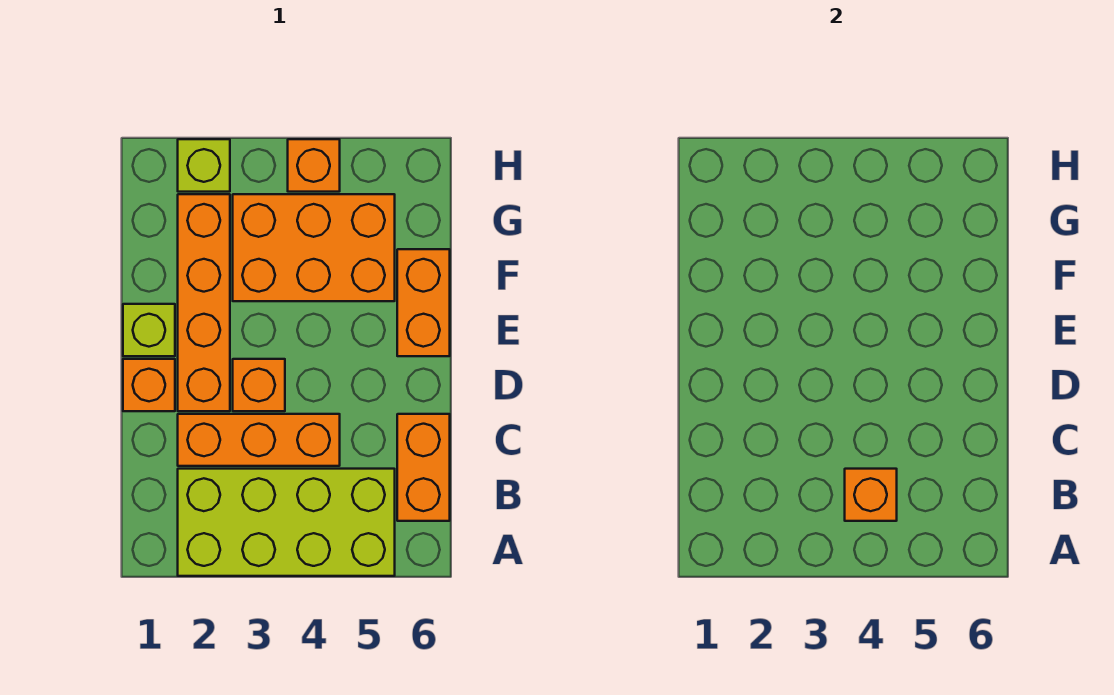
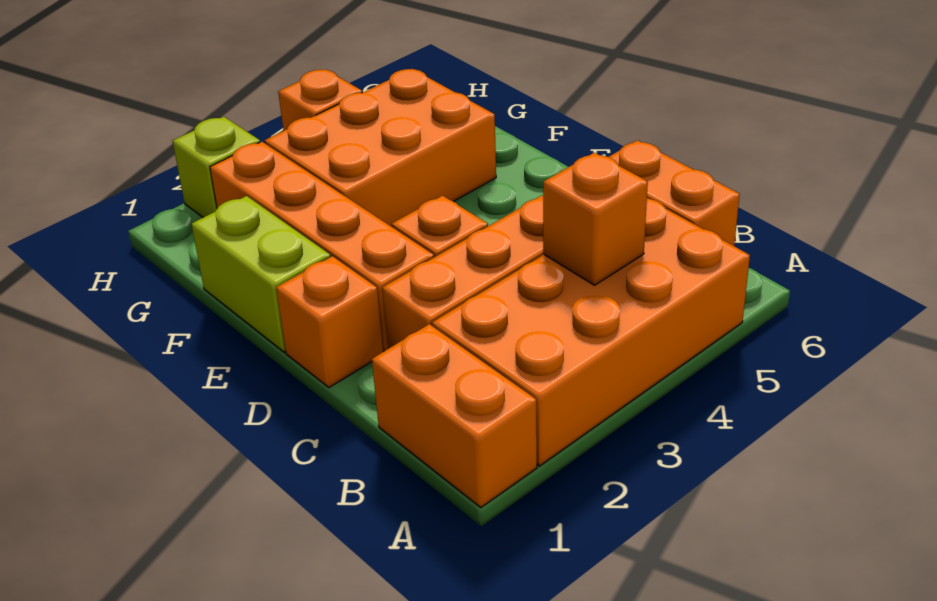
lime 2x4 brick [178,469,395,576] -> orange 2x4 brick [432,199,750,466]
lime 1x1 brick [123,304,175,356] -> lime 1x2 brick [192,196,331,352]
orange 1x2 brick [397,249,450,356] -> orange 1x2 brick moved to [372,324,537,507]

